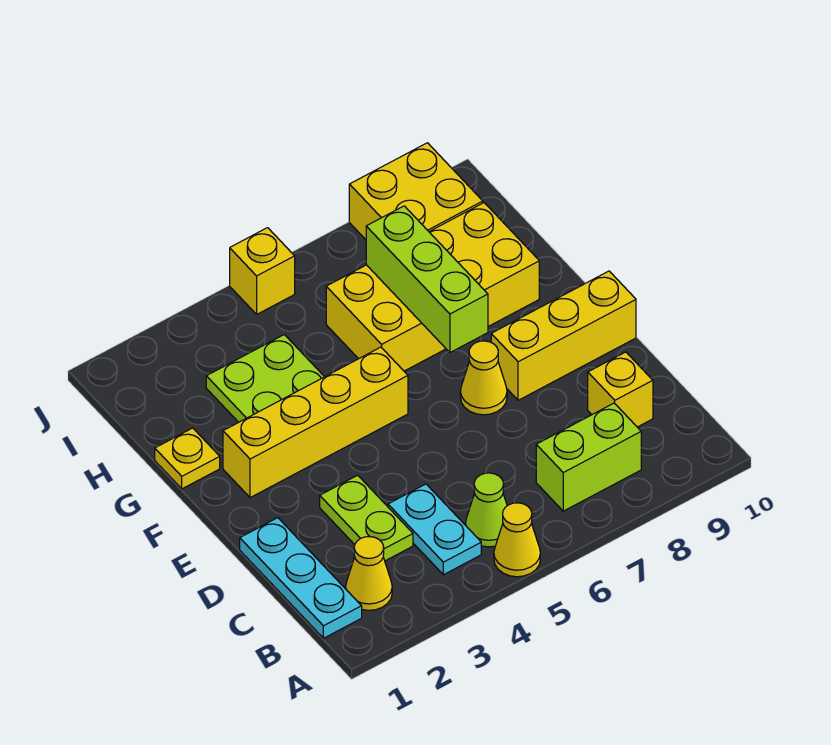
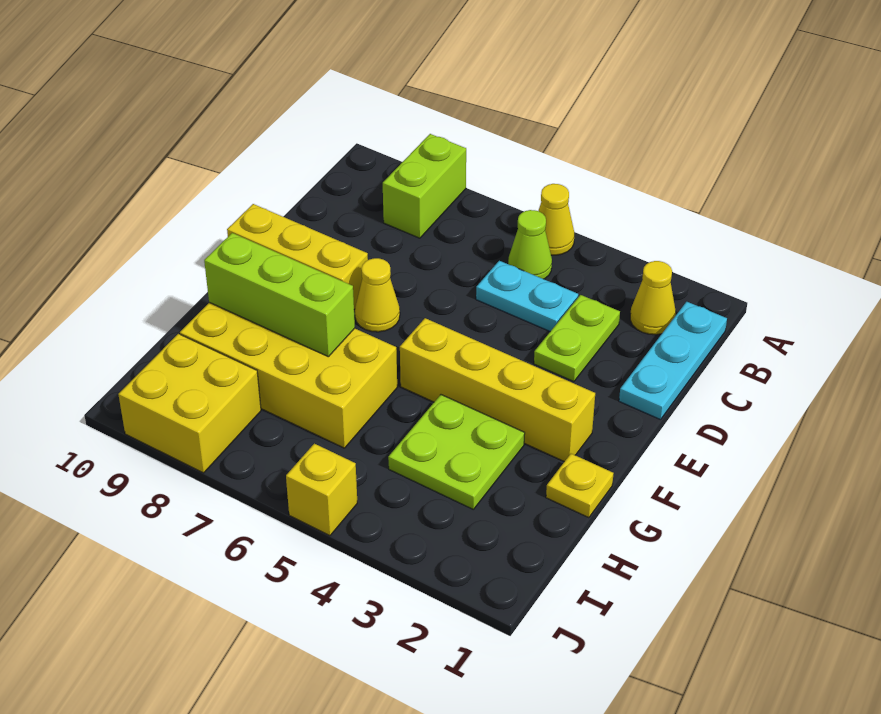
cyan 1x2 plate [388,484,481,575] -> cyan 1x2 plate turned to [476,261,578,331]
lime 1x2 brick [536,403,641,511] -> lime 1x2 brick turned to [383,134,466,238]
yellow 1x1 brick [588,352,653,427] -> none
lime 1x3 brick [366,206,488,352] -> lime 1x3 brick turned to [204,233,355,357]

